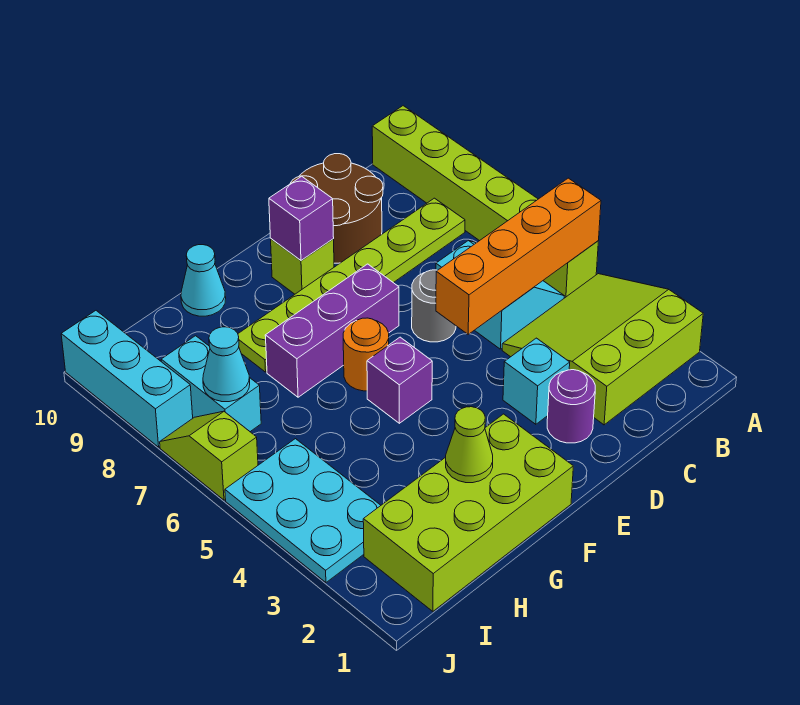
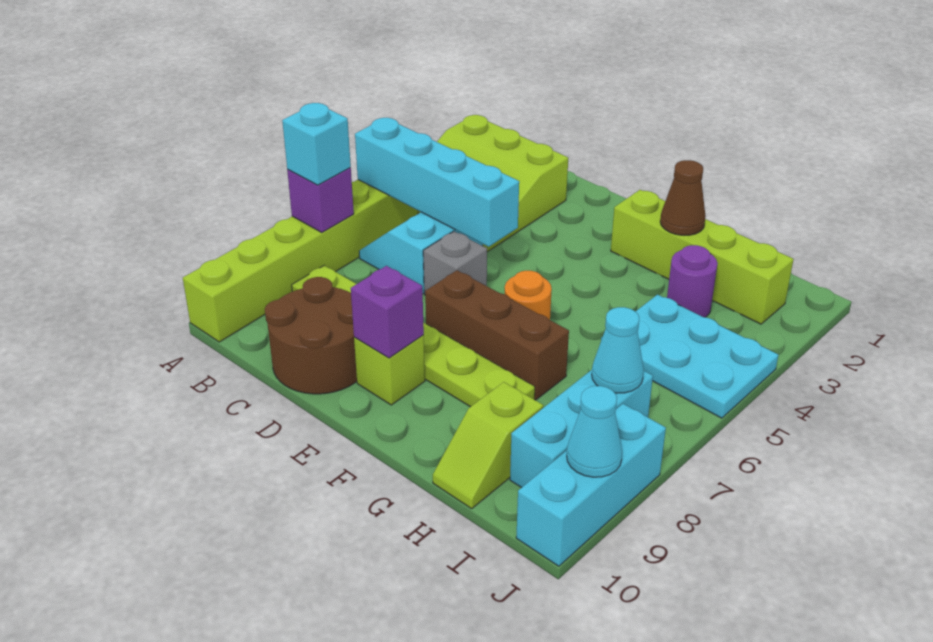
orange 1x4 brick [436,178,601,334] -> cyan 1x4 brick [355,118,519,247]
purple 1x1 round brick [547,370,595,443] -> purple 1x1 round brick moved to [667,245,718,317]
cyan 1x1 brick [503,338,570,424] -> cyan 1x1 brick moved to [282,103,351,185]
grey 1x1 round brick [412,270,456,342] -> grey 1x1 brick [423,231,487,295]
purple 1x3 brick [265,264,399,397] -> brown 1x3 brick [425,270,569,400]
lime 2x4 brick [363,414,573,611] -> lime 1x4 brick [611,190,794,324]
purple 1x1 brick [367,337,432,423] -> purple 1x1 brick moved to [287,168,354,232]
lime 1x1 cone [446,407,493,483] -> brown 1x1 cone [660,160,706,235]
cyan 1x1 cone [181,245,226,316] -> cyan 1x1 cone moved to [567,386,622,477]
cyan 2x3 plate [225,439,381,582] -> cyan 2x3 plate turned to [601,295,778,418]
cyan 1x2 brick [161,336,261,432] -> cyan 1x3 brick [510,370,653,488]
lime 1x2 slope [160,411,258,500] -> lime 1x2 slope moved to [433,382,543,509]

